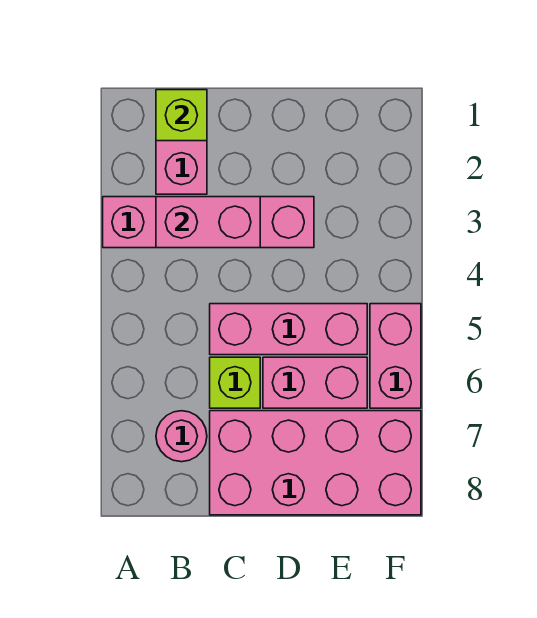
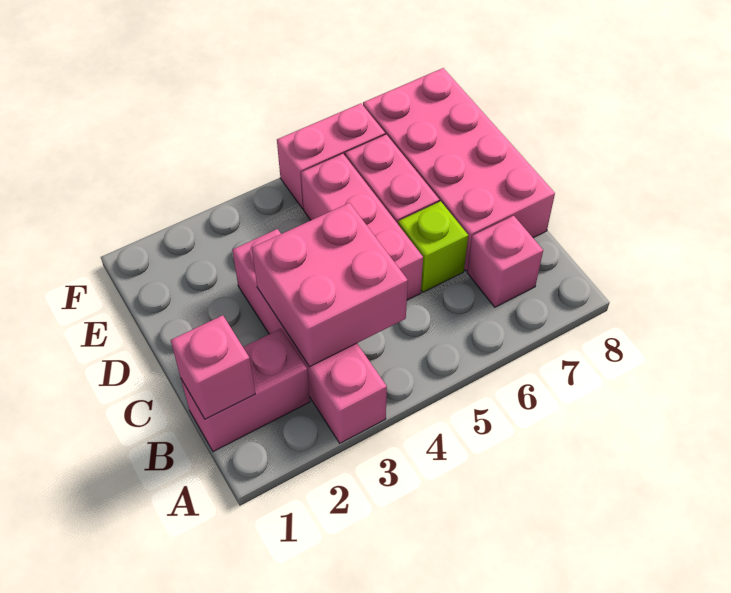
lime 1x1 brick [156,90,207,141] -> pink 1x1 brick [171,315,255,419]
pink 1x2 brick [156,197,260,248] -> pink 2x2 brick [252,203,408,367]
pink 1x1 round brick [156,411,207,462] -> pink 1x1 brick [467,216,543,307]

